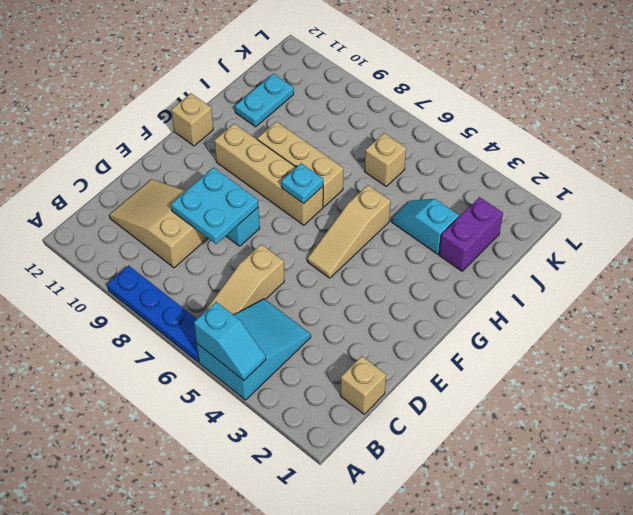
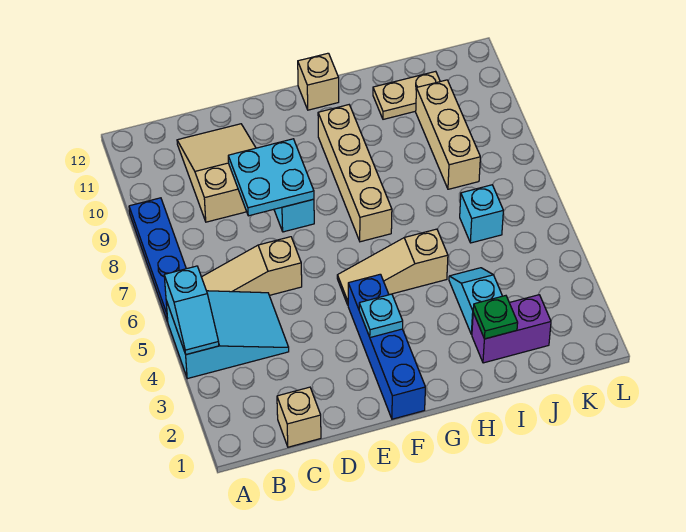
none -> blue 1x4 brick [348,274,425,419]
cyan 1x1 plate [281,163,323,204] -> cyan 1x1 plate moved to [359,294,403,337]
tan 1x3 brick [257,122,344,207] -> tan 1x3 brick moved to [416,80,480,189]
none -> green 1x1 plate [473,296,518,339]
cyan 1x2 plate [235,74,294,127] -> tan 1x2 plate [373,71,440,119]
tan 1x1 brick [365,133,406,186] -> cyan 1x1 brick [460,185,503,243]

